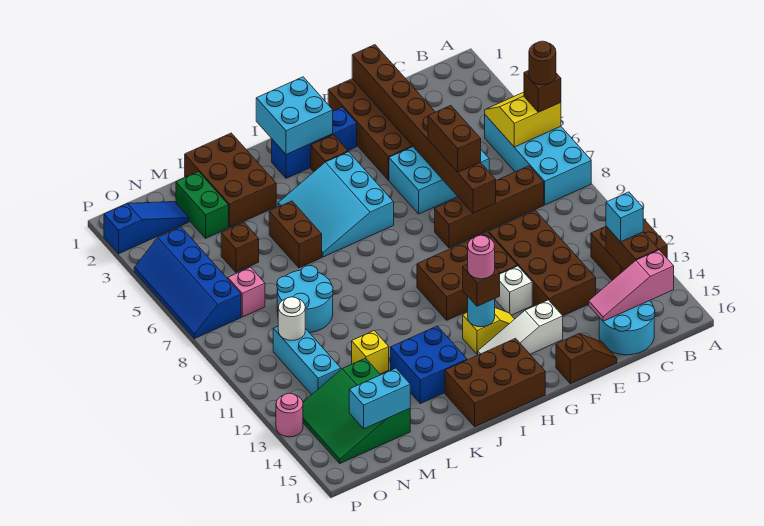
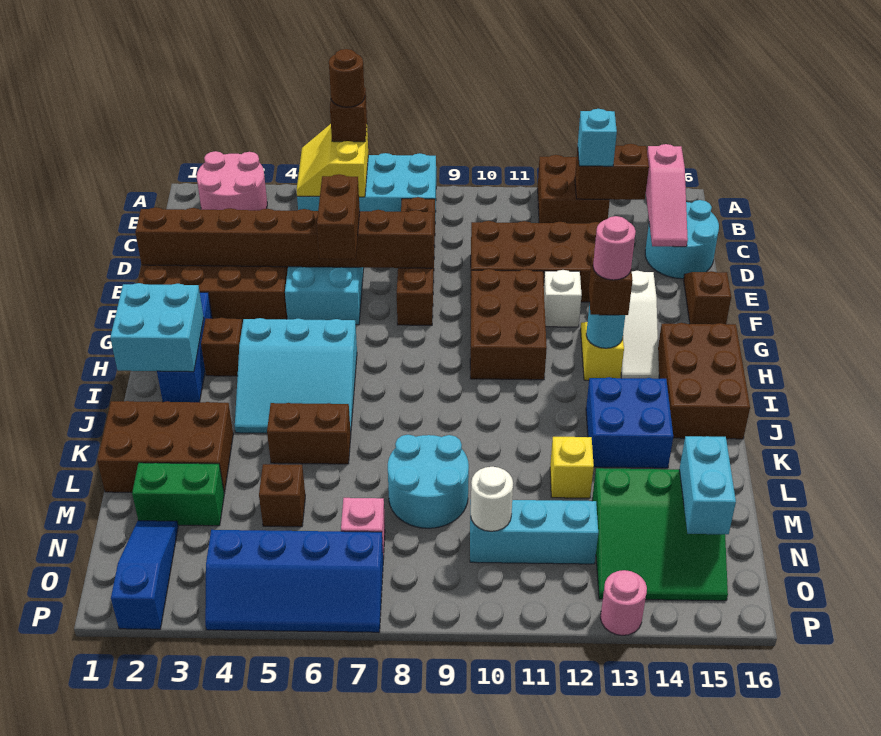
none -> pink 2x2 round brick [197,151,267,210]
brown 1x2 brick [428,106,481,172] -> brown 1x2 brick turned to [317,174,360,259]

